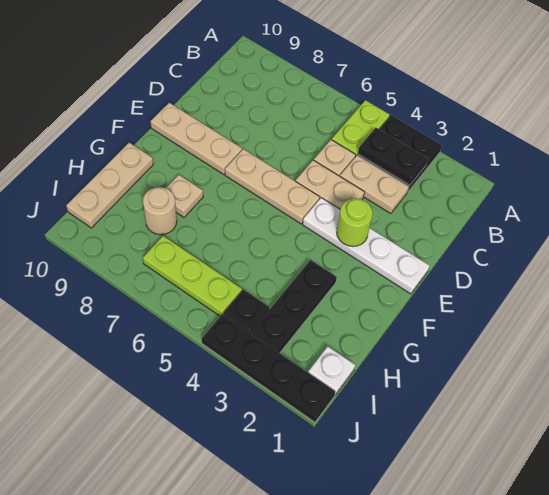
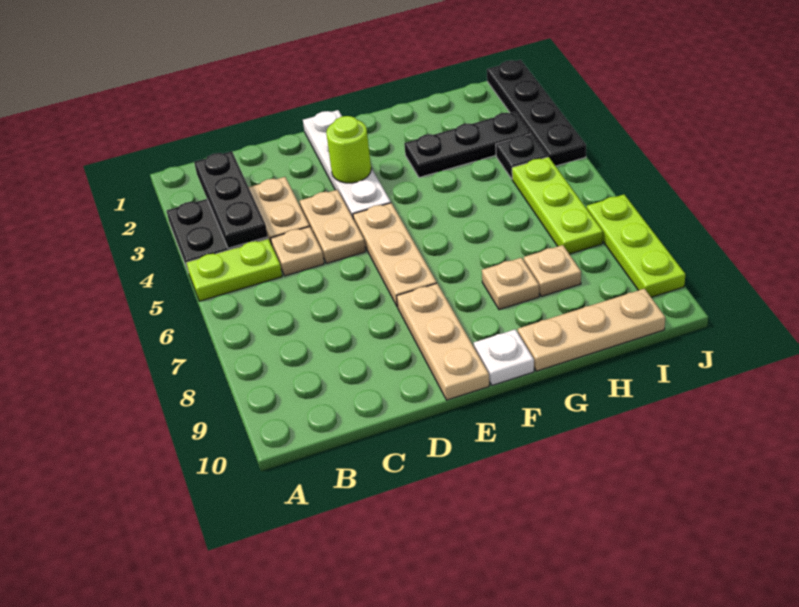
black 1x2 plate [358,128,428,185] -> black 1x3 plate [194,151,268,248]
tan 1x1 round brick [143,187,177,235] -> tan 1x1 plate [524,245,581,296]
white 1x1 plate [308,346,355,395] -> white 1x1 plate moved to [474,329,534,385]
none -> lime 1x3 plate [587,195,685,297]

